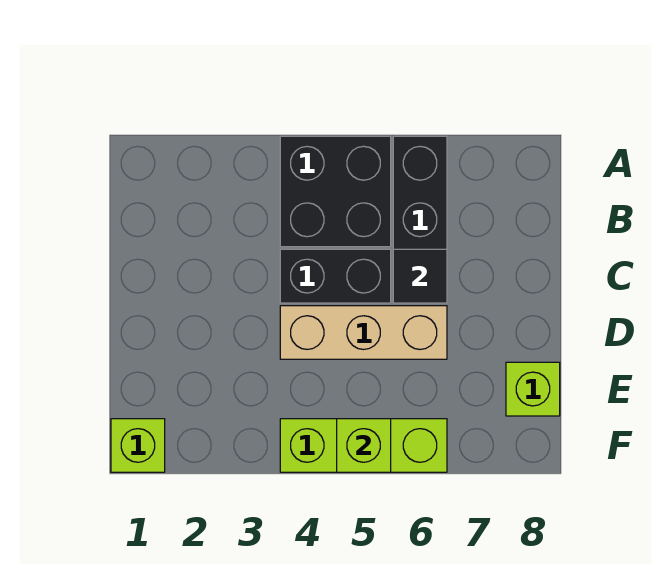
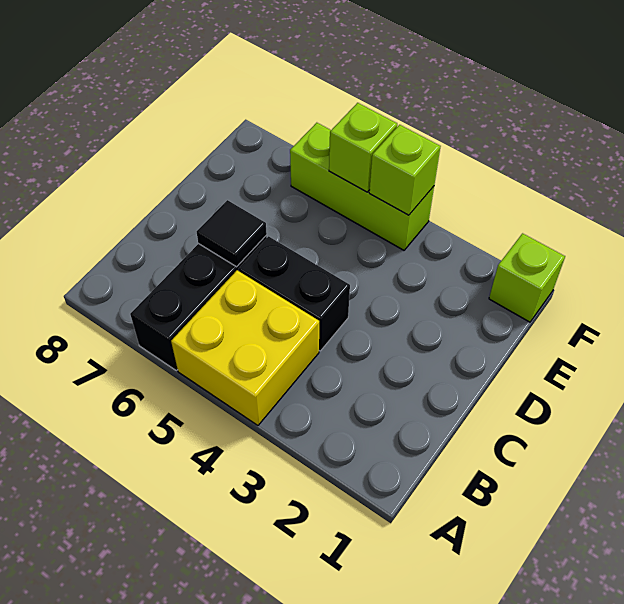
black 2x2 brick [280,136,391,247] -> yellow 2x2 brick [171,270,319,425]
tan 1x3 brick [280,306,447,359] -> none
lime 1x1 brick [506,362,560,416] -> lime 1x1 brick moved to [369,125,441,215]

